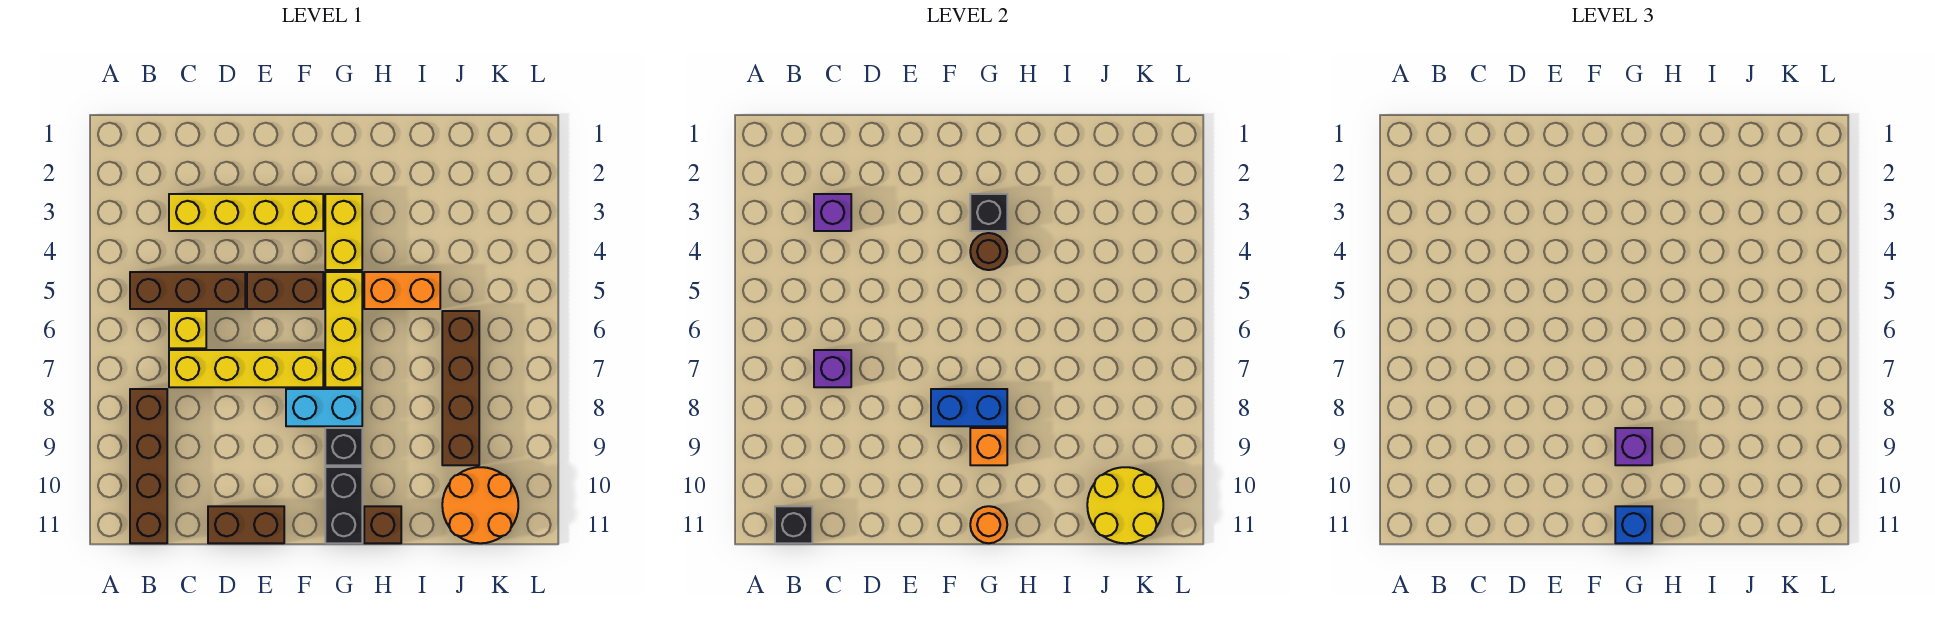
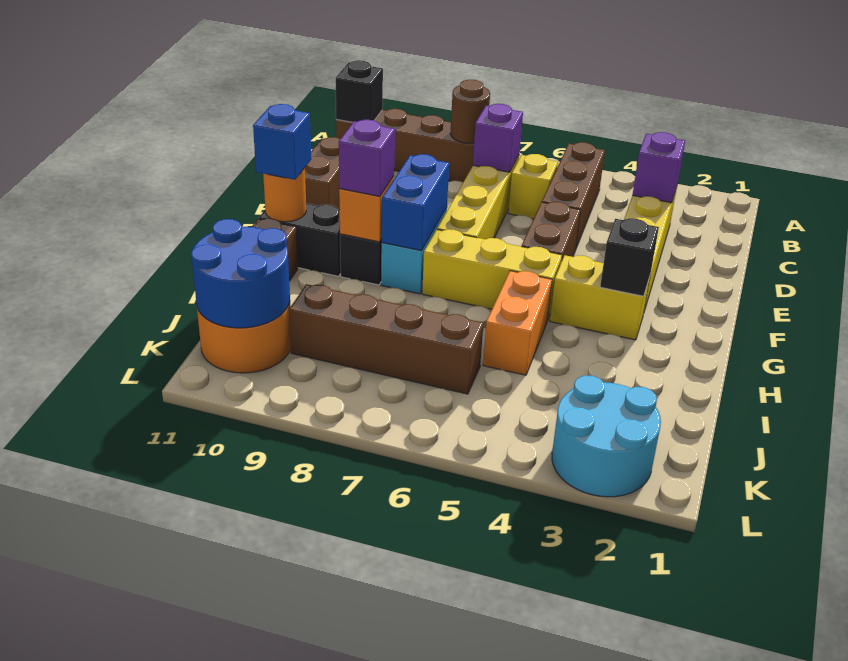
brown 1x1 round brick [970,233,1007,270] -> brown 1x1 round brick moved to [450,80,490,143]
yellow 2x2 round brick [1087,467,1163,543] -> blue 2x2 round brick [191,219,290,328]
none -> cyan 2x2 round brick [552,375,661,497]

